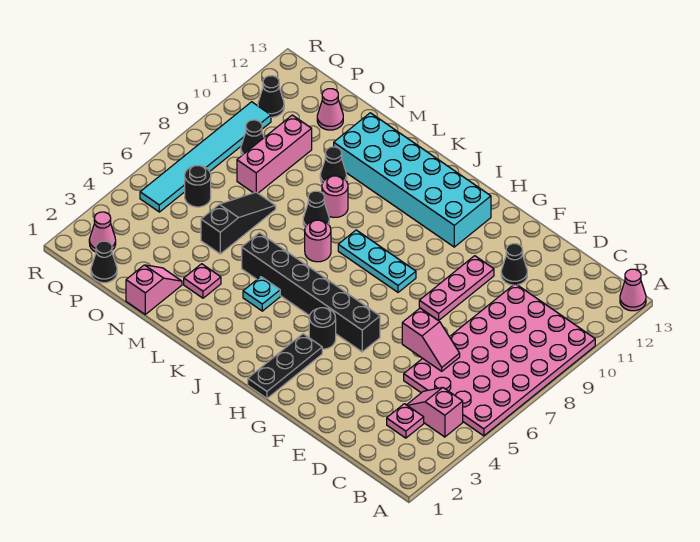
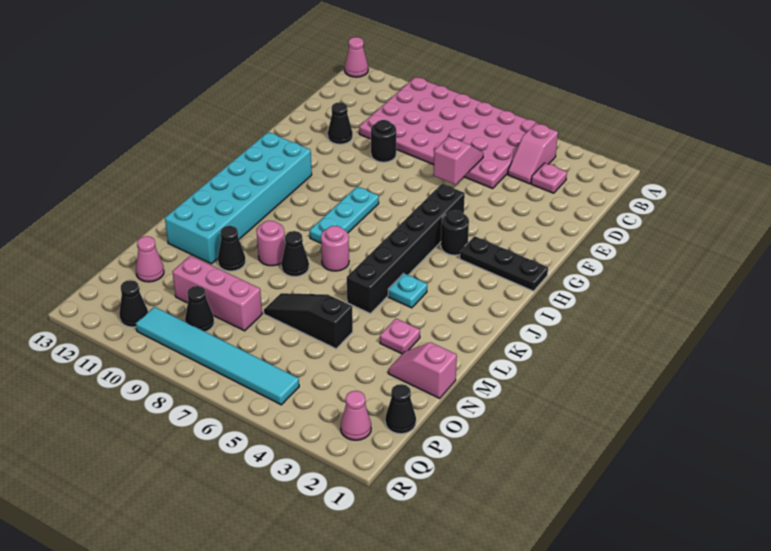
pink 1x3 plate [419,256,494,321] -> none
black 1x1 round brick [185,166,211,207] -> black 1x1 round brick moved to [371,120,396,162]

